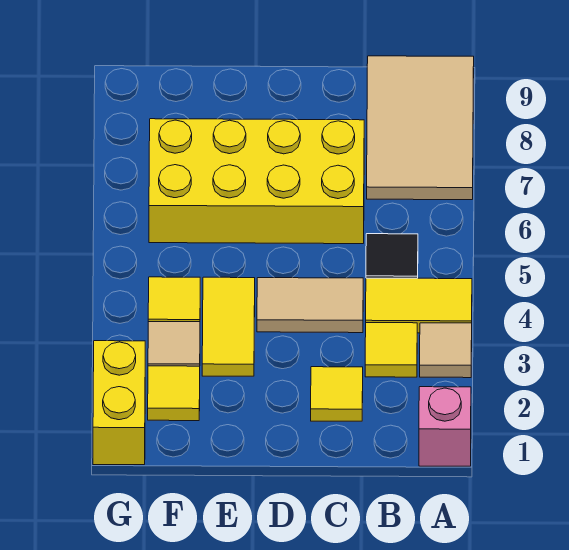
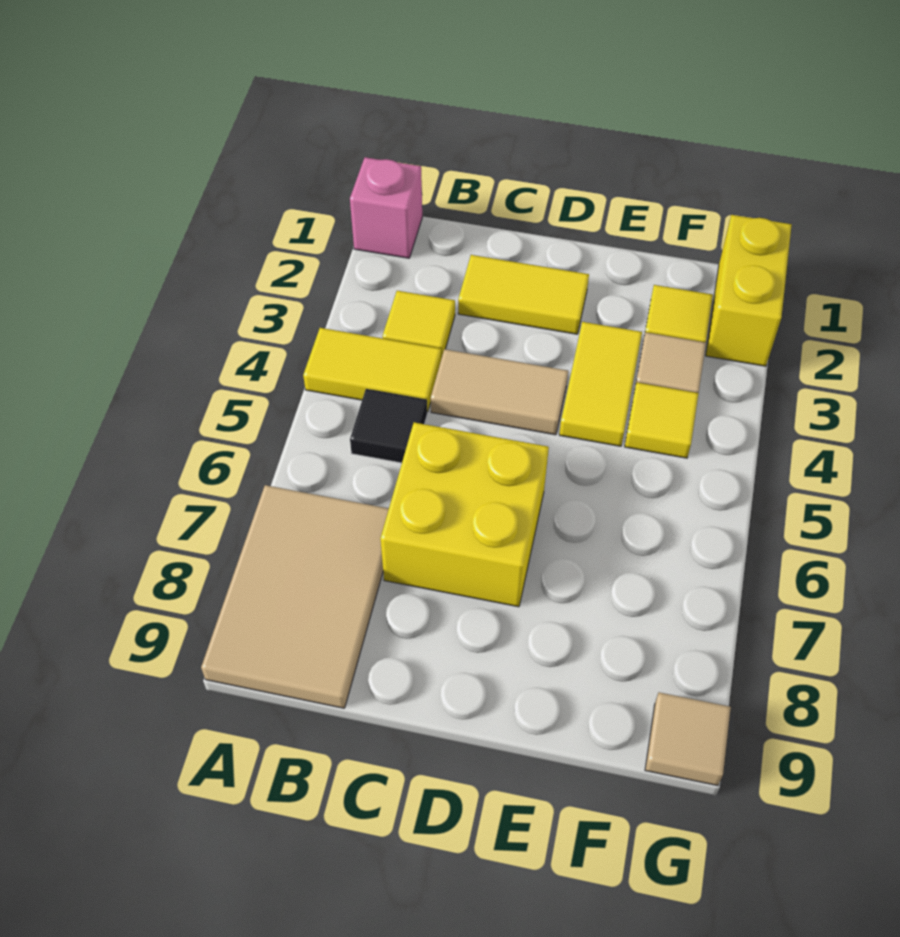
tan 1x1 tile [420,323,472,378] -> tan 1x1 tile moved to [645,692,731,786]
yellow 1x1 tile [311,367,363,421] -> yellow 1x2 tile [458,255,589,334]
yellow 2x4 brick [149,119,364,244] -> yellow 2x2 brick [380,422,549,607]

